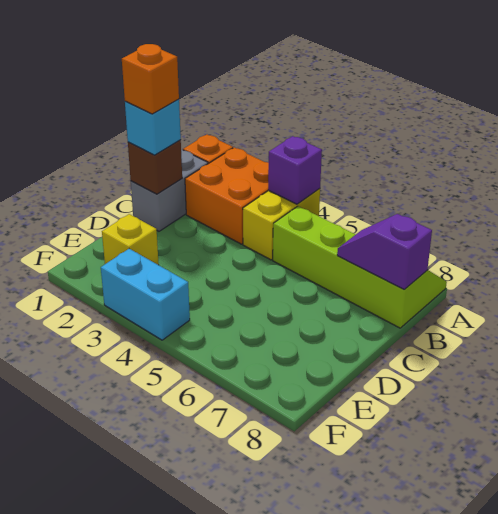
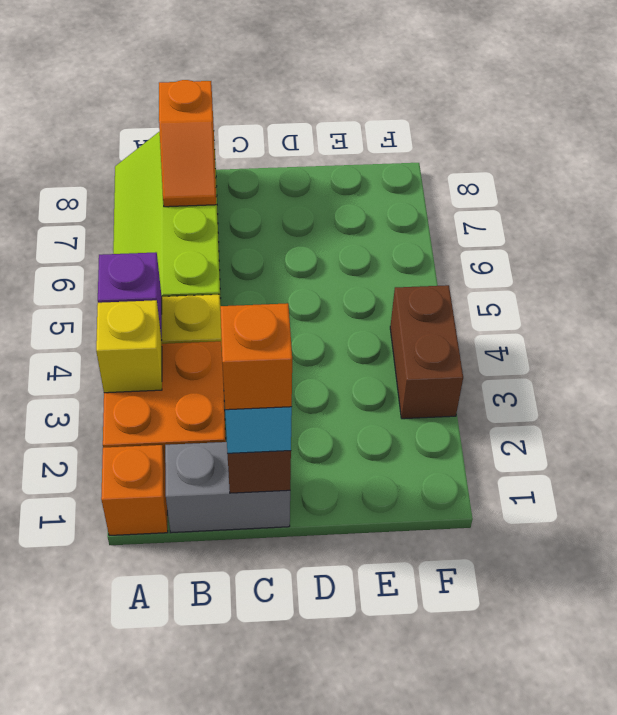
purple 1x2 slope [337,214,432,289] -> orange 1x2 slope [159,80,216,207]
yellow 1x1 brick [102,214,159,265] -> yellow 1x1 brick moved to [96,300,162,393]
cyan 1x2 brick [101,249,190,340] -> brown 1x2 brick [390,285,463,419]

